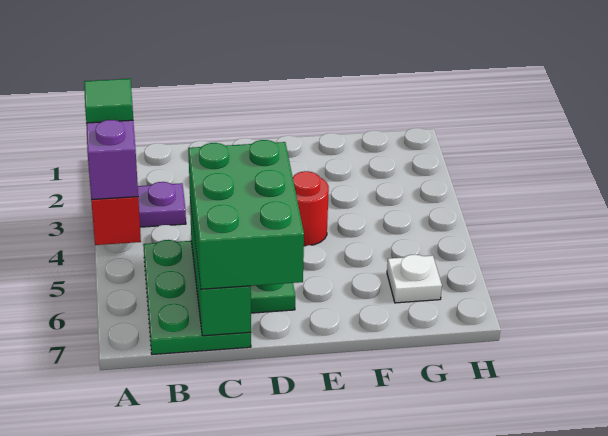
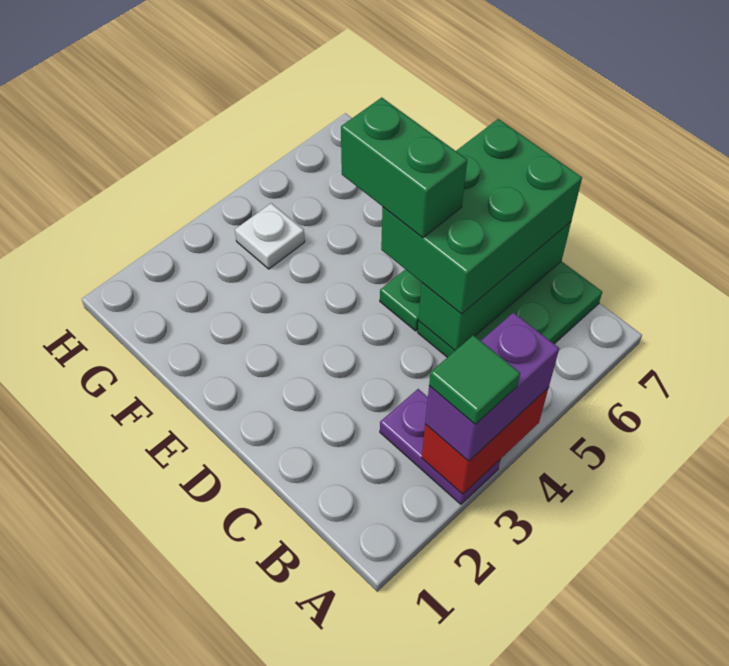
none -> green 1x2 brick [341,98,467,238]
red 1x1 round brick [293,171,329,246] -> none
white 1x1 plate [387,255,442,303] -> white 1x1 plate moved to [235,203,305,269]

